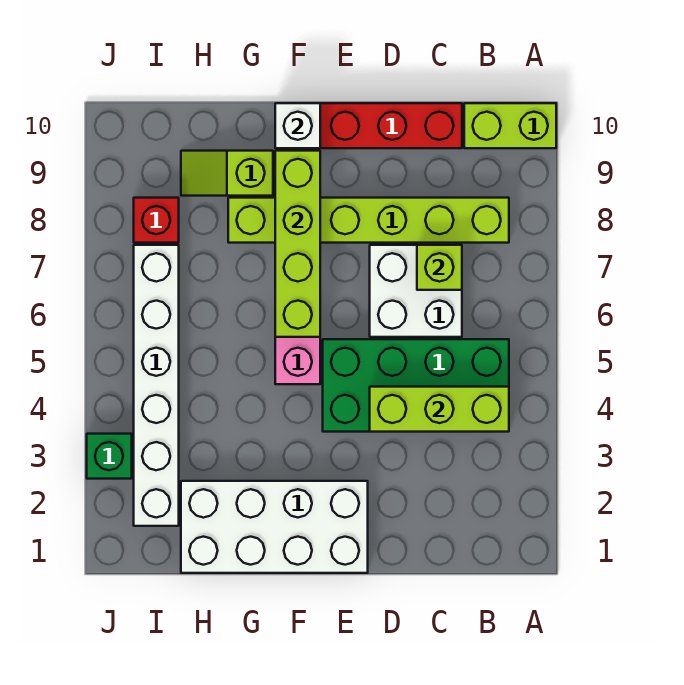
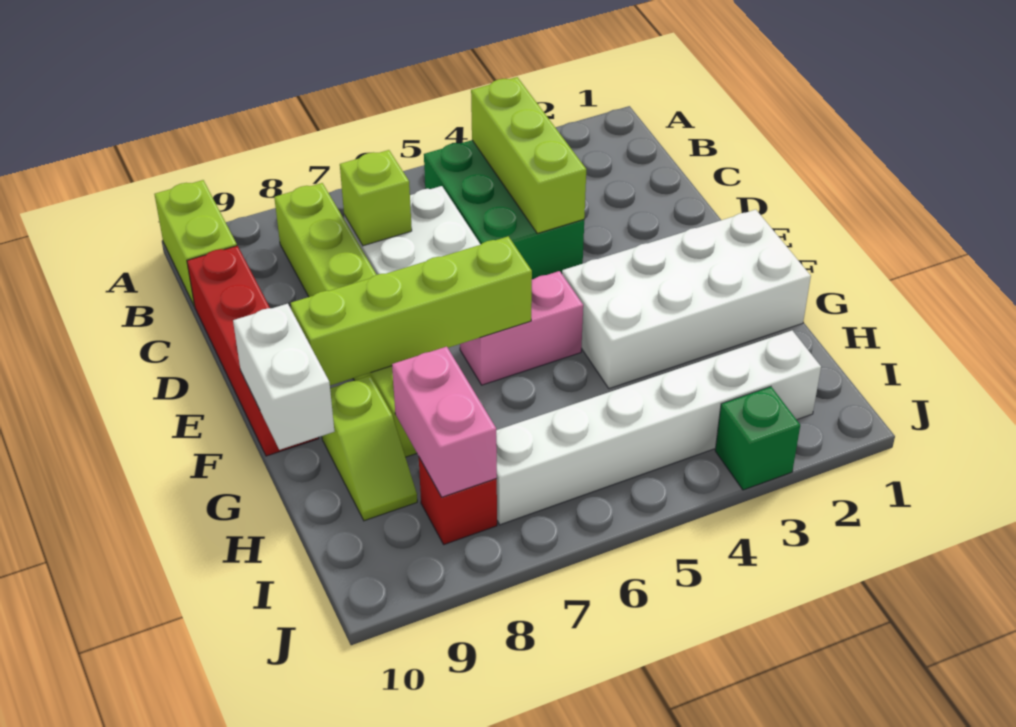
green 2x4 brick [323,339,509,432] -> green 2x3 brick [424,140,584,279]
white 2x4 brick [181,481,368,573] -> white 2x4 brick turned to [562,210,811,389]
white 1x1 brick [275,103,320,148] -> white 1x2 brick [233,304,335,450]
none -> pink 1x2 brick [392,347,497,497]

